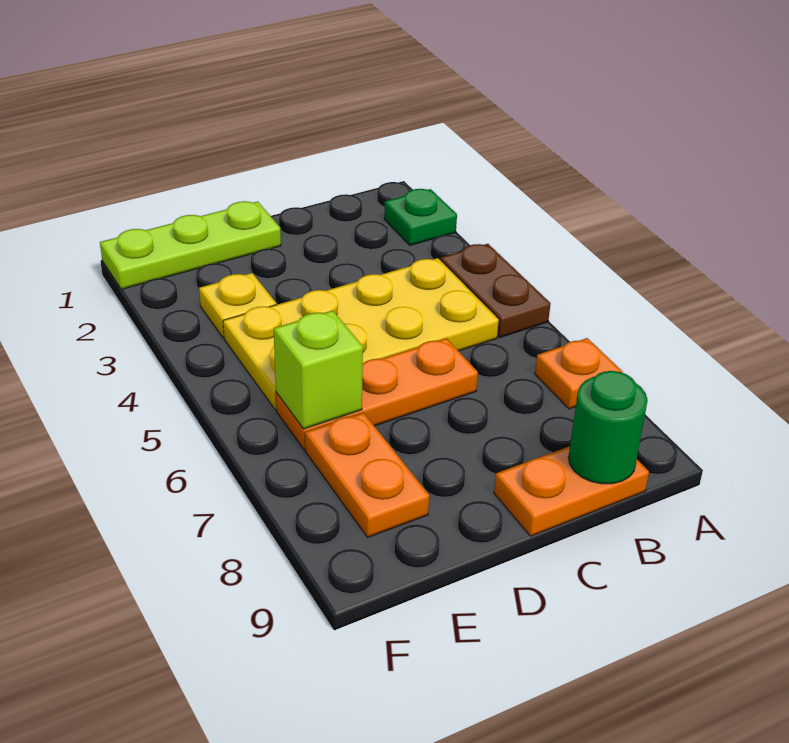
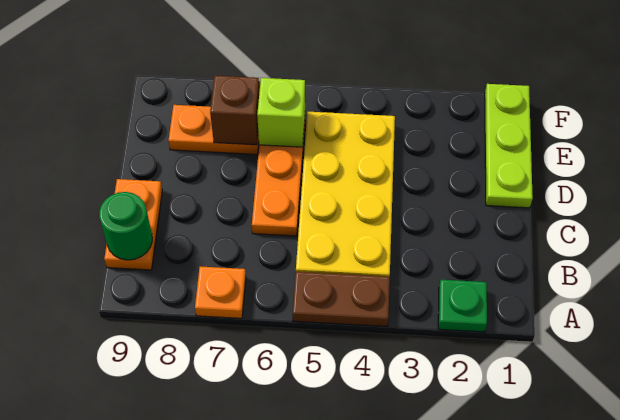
yellow 1x1 plate [199,273,276,338] -> none
none -> brown 1x1 brick [210,76,259,145]

